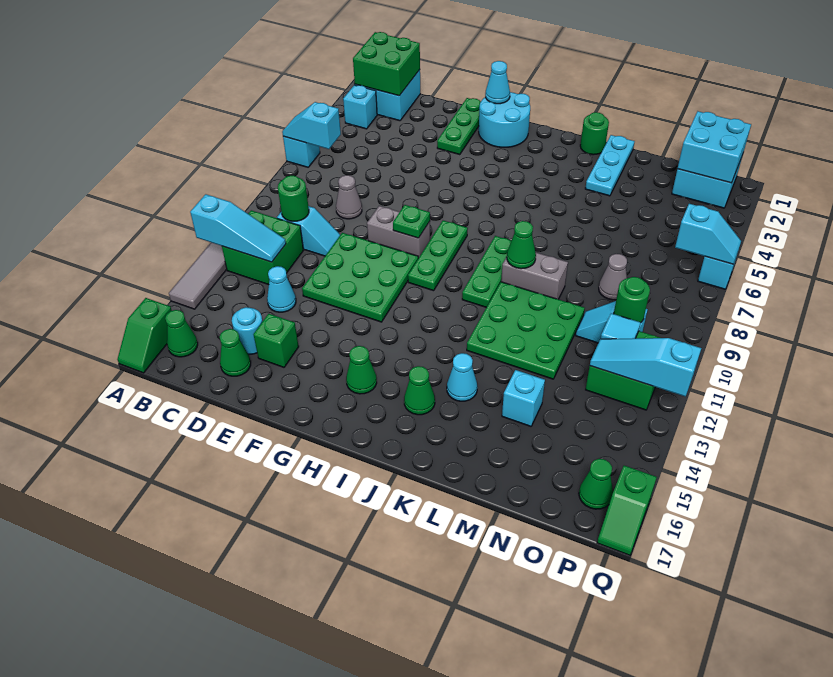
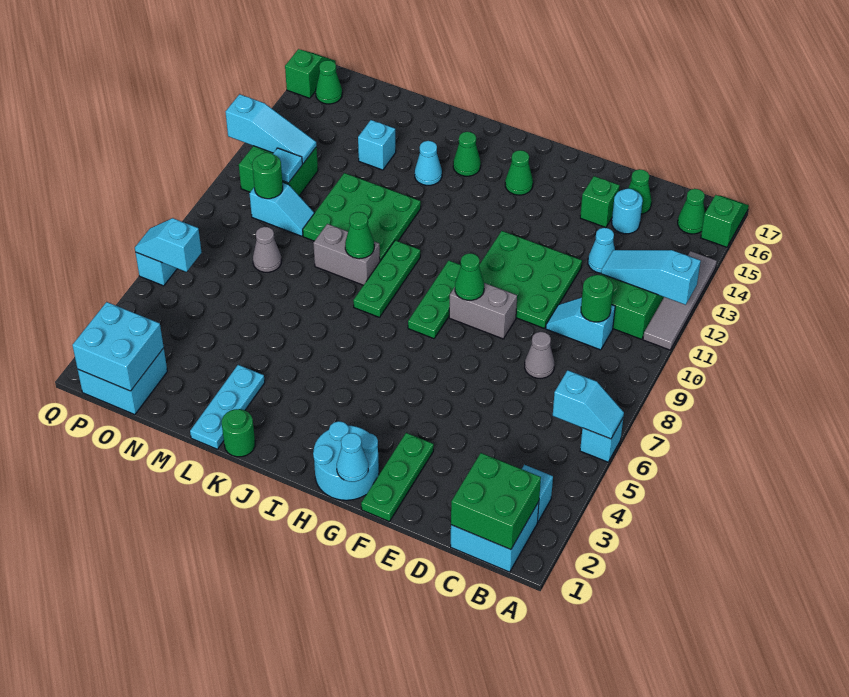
green 1x1 plate [393,205,430,238] -> green 1x1 cone [455,253,484,300]

